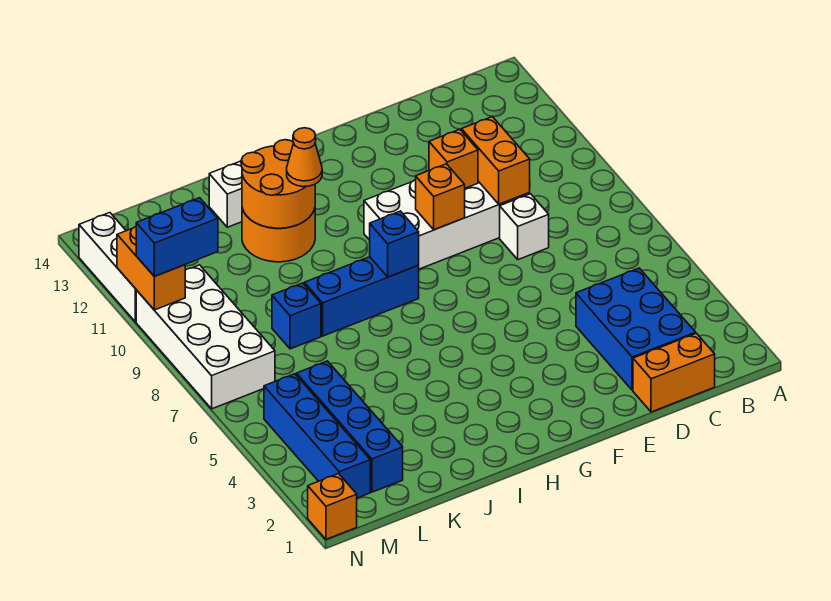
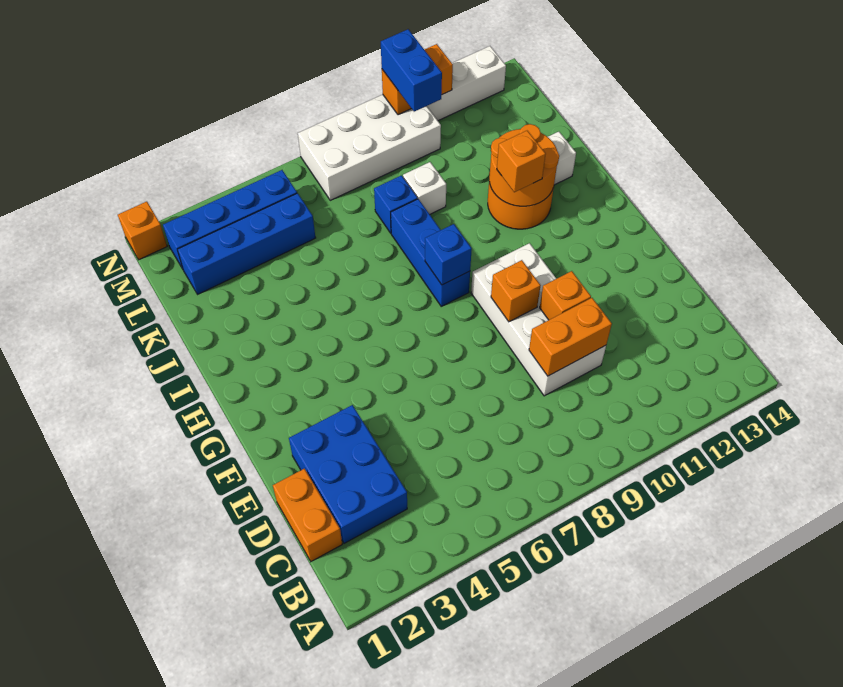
blue 2x3 brick [576,268,696,390] -> blue 2x3 brick turned to [289,405,407,543]
white 1x1 brick [500,194,549,260] -> white 1x1 brick moved to [403,162,446,214]
orange 1x1 cone [287,128,322,187] -> orange 1x1 brick [497,131,546,192]

